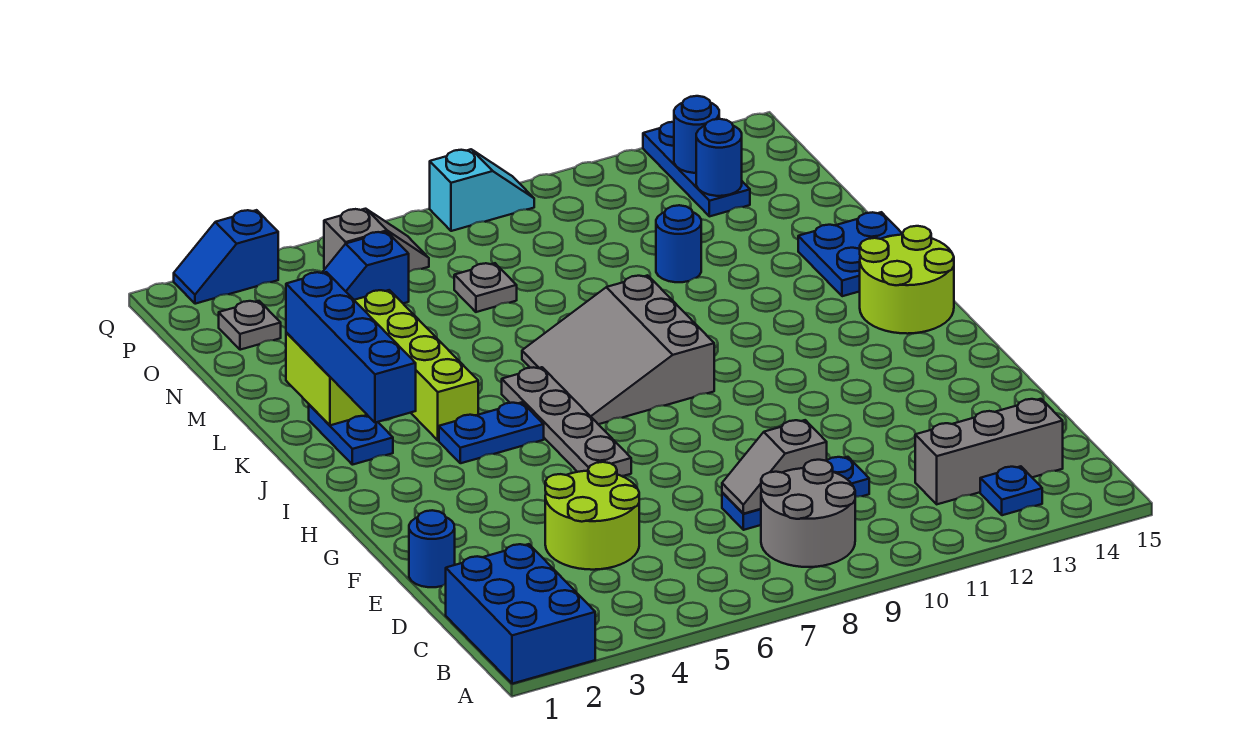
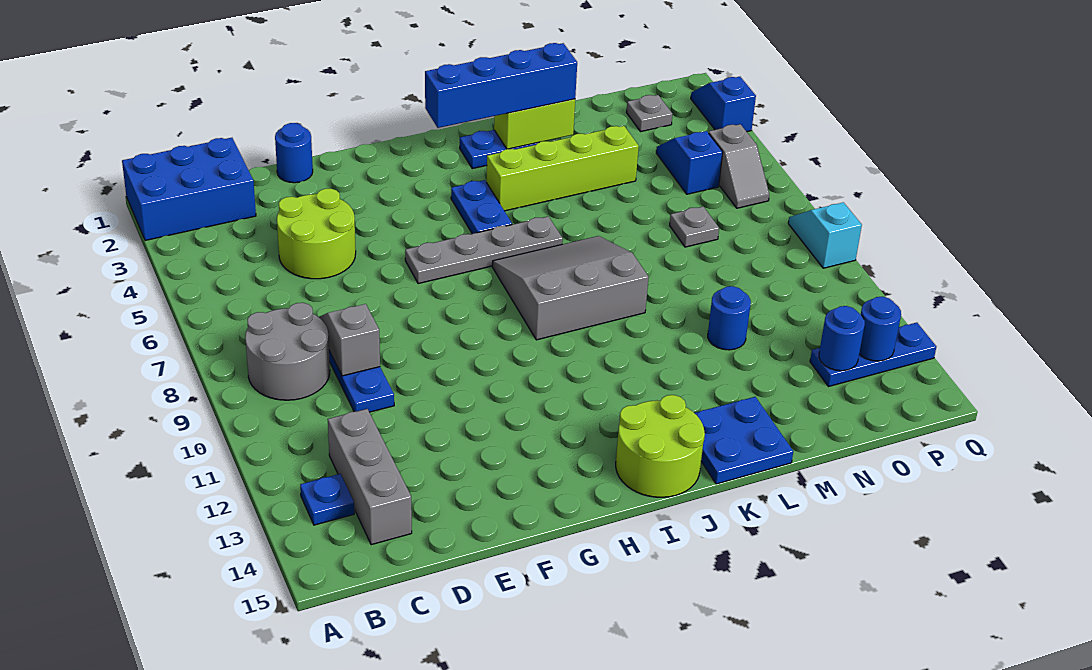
cyan 1x2 slope [430,149,534,231] -> cyan 1x2 slope turned to [788,202,862,268]

